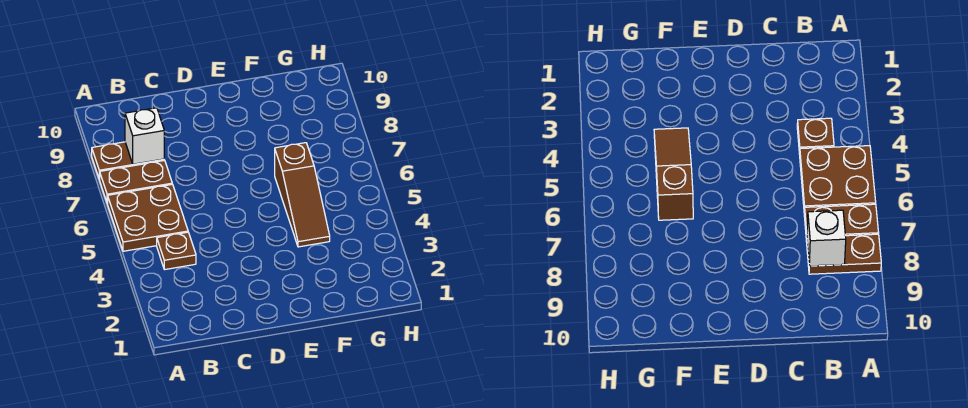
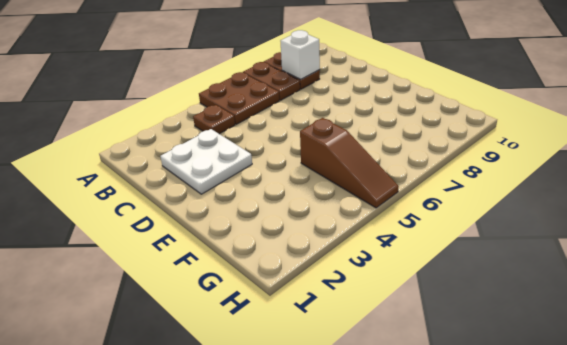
none -> white 2x2 plate [160,129,252,194]
brown 1x3 slope [275,143,330,247] -> brown 1x3 slope turned to [300,118,399,208]

